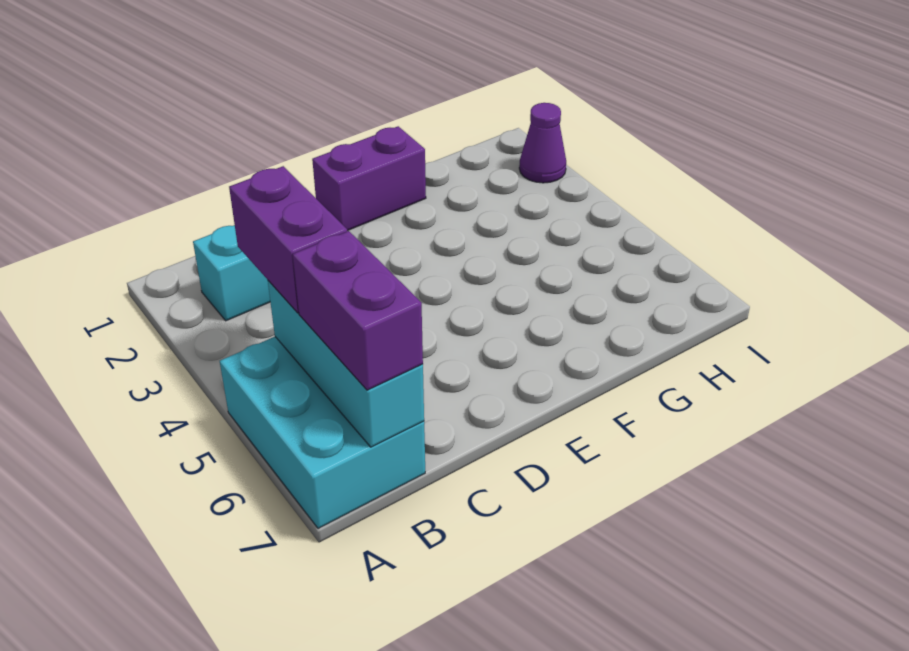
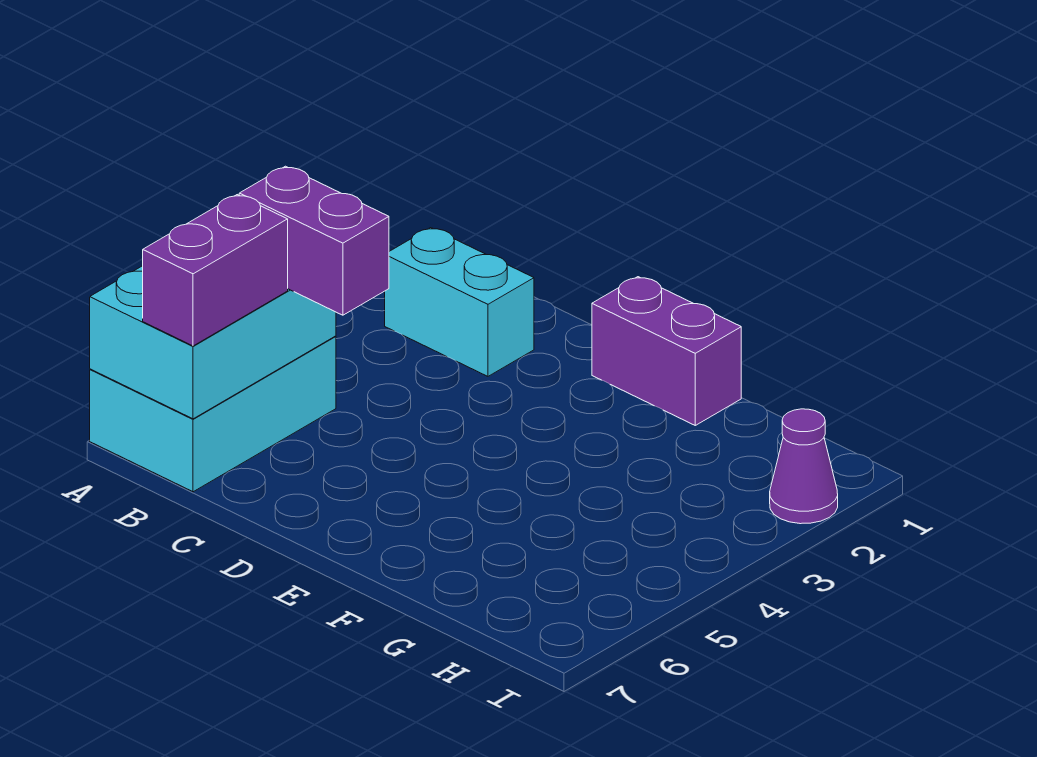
purple 1x2 brick [229,166,347,313] -> purple 1x2 brick turned to [239,166,389,315]
cyan 1x3 brick [268,281,424,447] -> cyan 2x3 brick [90,266,336,419]

